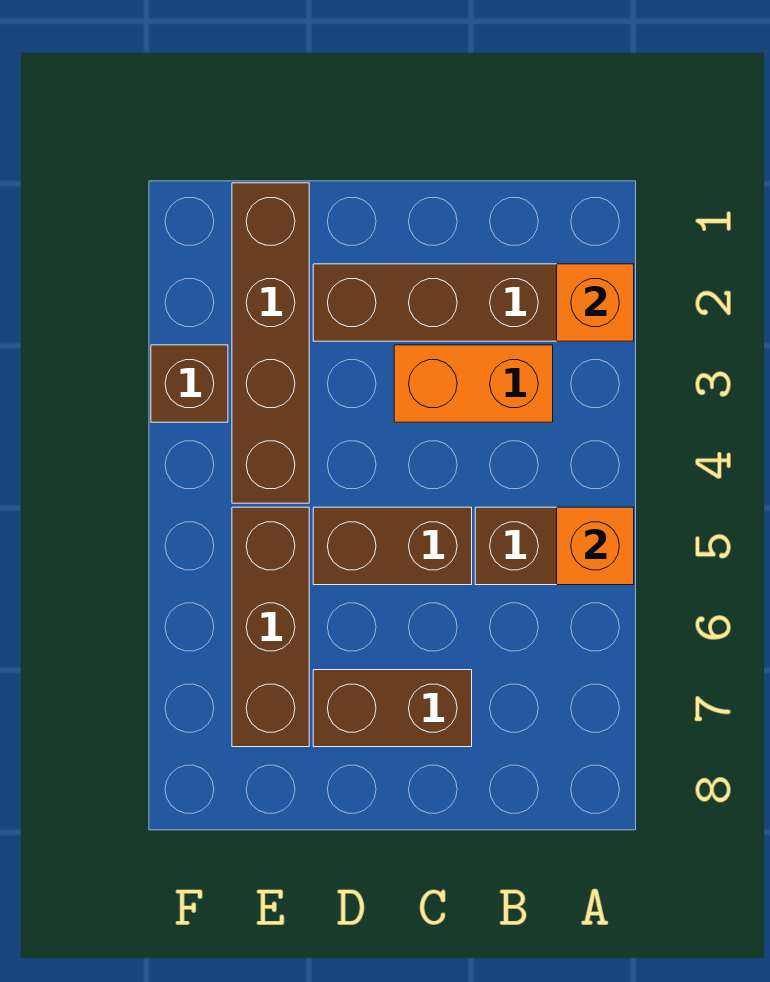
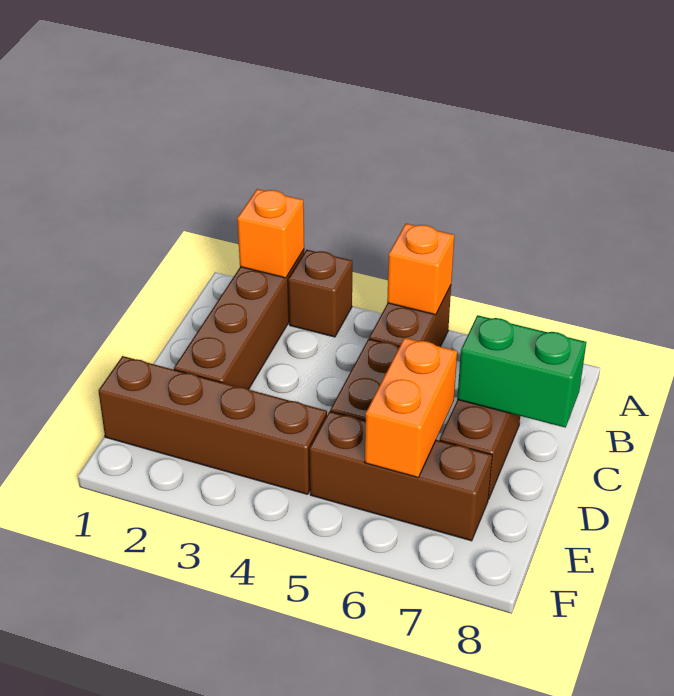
orange 1x2 brick [394,345,553,422] -> orange 1x2 brick moved to [365,338,457,477]
none -> green 1x2 brick [457,315,586,428]
brown 1x1 brick [151,345,228,422] -> brown 1x1 brick moved to [288,250,352,337]

